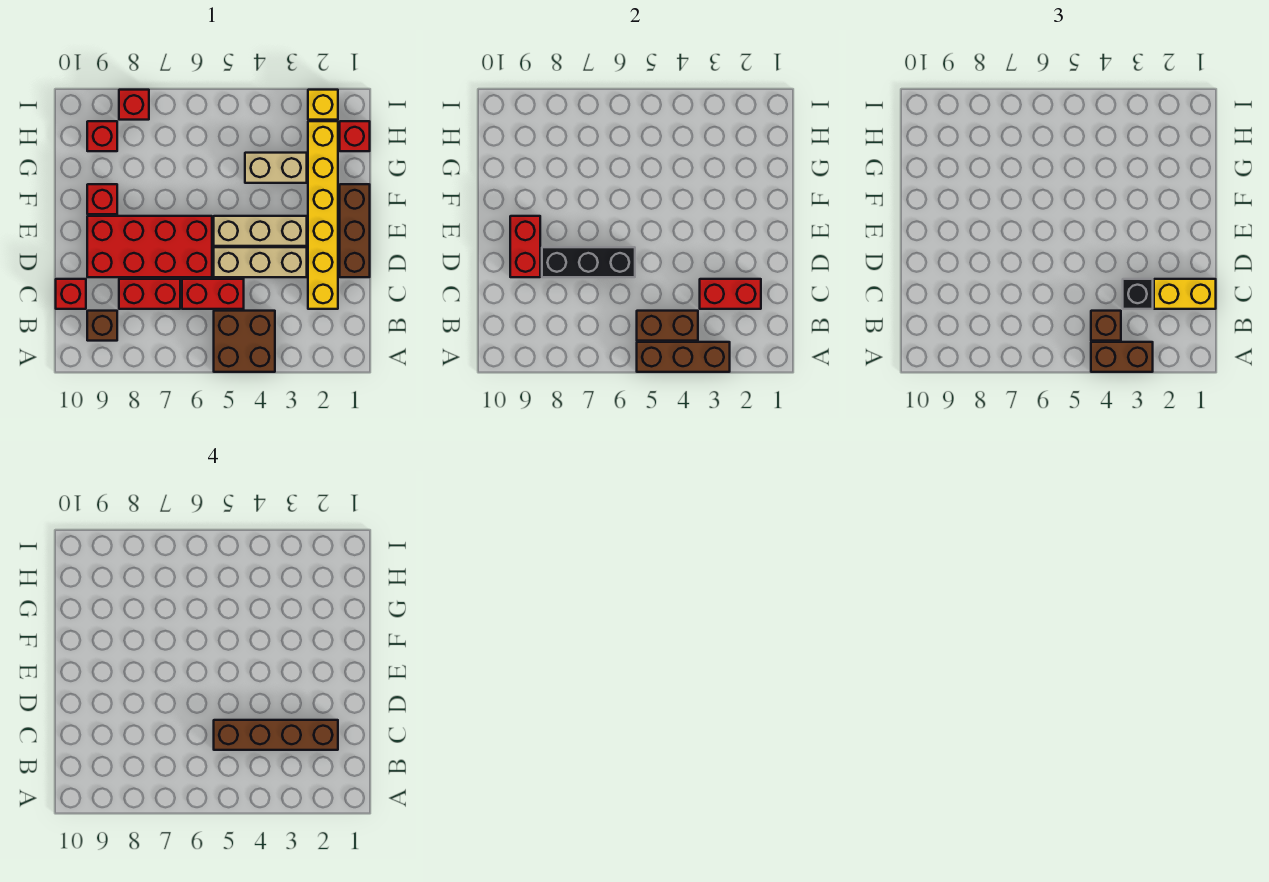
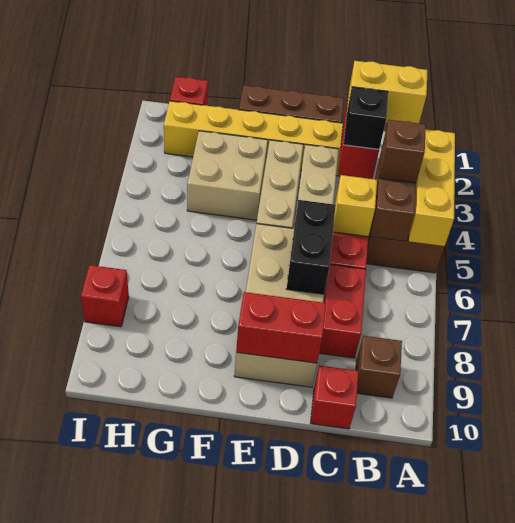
brown 1x3 brick [637,342,730,372] -> yellow 1x3 brick [408,129,455,247]
brown 1x2 brick [1091,342,1153,372] -> none
yellow 1x2 brick [1154,279,1216,309] -> yellow 1x2 brick turned to [347,61,428,124]
brown 1x4 brick [214,720,338,750] -> none
red 2x4 brick [87,216,212,277] -> tan 2x4 brick [234,224,324,387]
black 1x3 brick [542,247,635,277] -> black 1x2 brick [287,200,336,294]
red 1x1 brick [87,184,117,214] -> none
tan 1x2 brick [245,153,307,183] -> tan 2x2 brick [187,131,268,220]
red 1x1 brick [87,121,117,151] -> none
yellow 1x1 brick [308,90,338,120] -> yellow 1x1 brick moved to [333,175,377,237]

